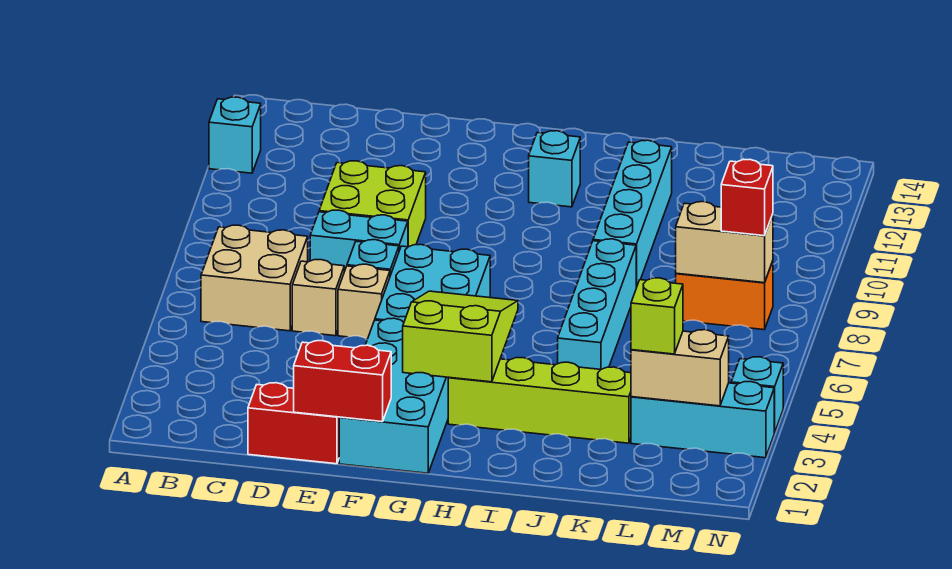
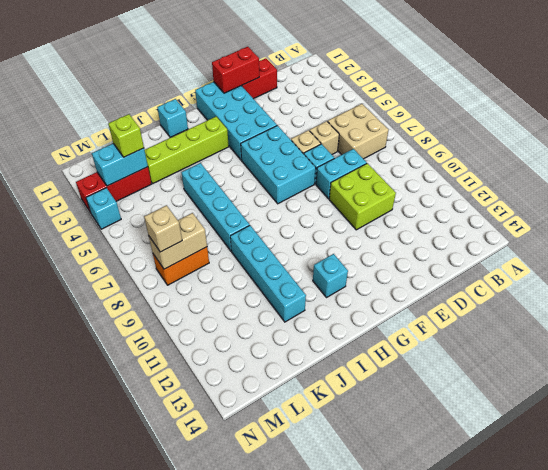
cyan 1x1 brick [209,97,261,173] -> cyan 1x1 brick moved to [157,99,188,137]
lime 2x3 slope [403,291,518,382] -> none
cyan 1x3 brick [631,382,774,458] -> red 1x3 brick [76,167,151,213]
tan 1x2 brick [631,330,729,406] -> cyan 1x2 brick [92,144,148,186]
red 1x1 brick [721,159,773,236] -> tan 1x1 brick [144,205,182,252]

